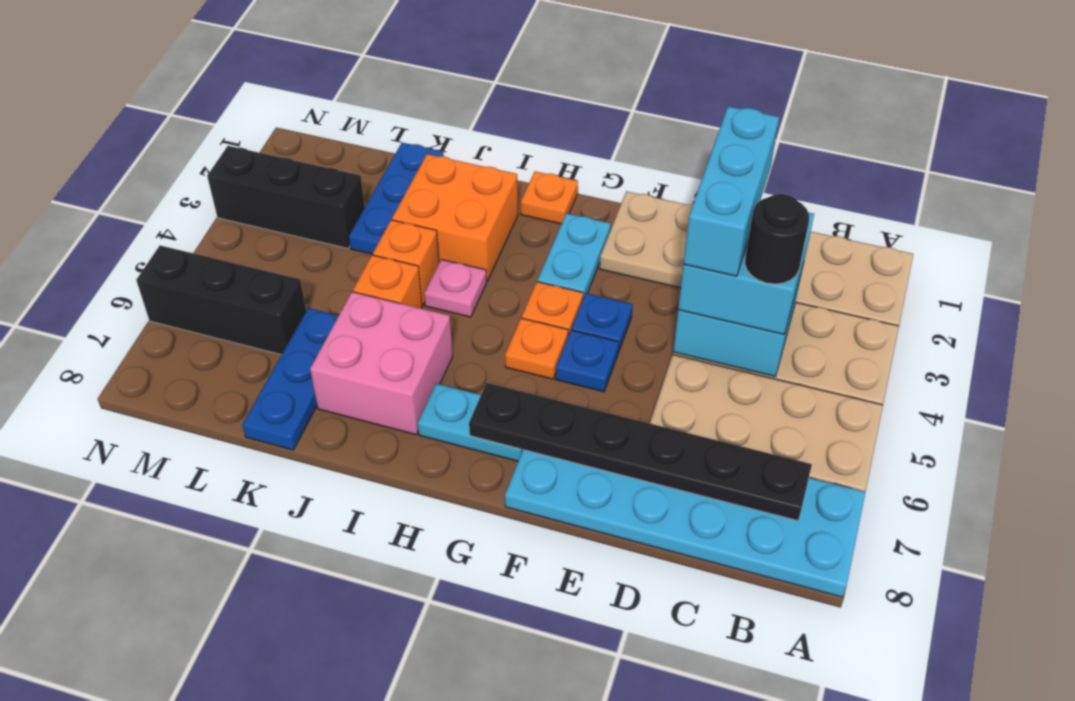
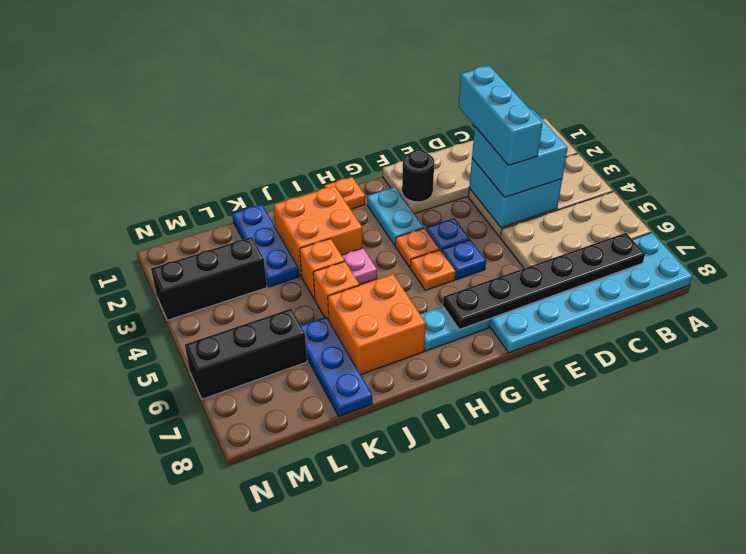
black 1x1 round brick [745,194,809,284] -> black 1x1 round brick moved to [402,150,434,202]
pink 2x2 brick [310,292,453,435] -> orange 2x2 brick [328,274,426,375]

